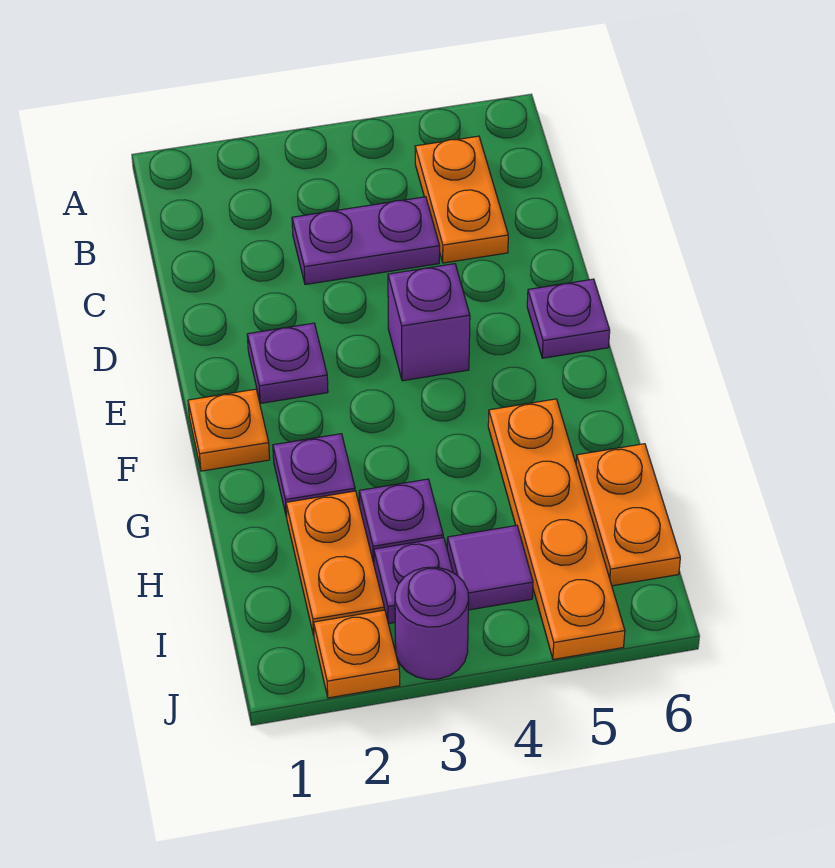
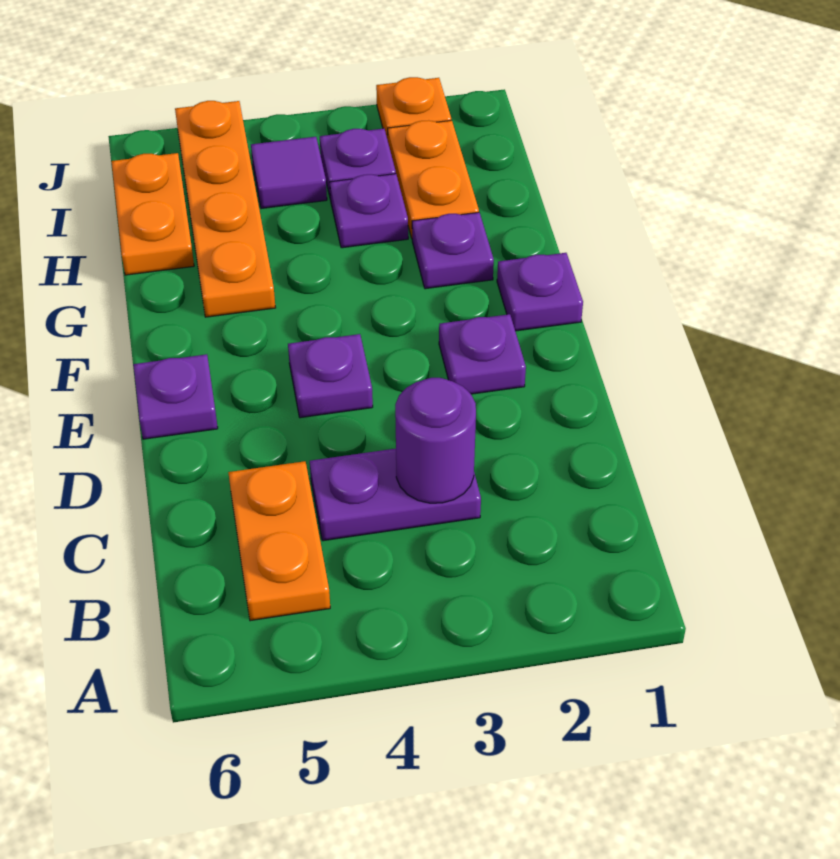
purple 1x1 brick [388,264,470,381] -> purple 1x1 plate [288,334,373,418]
orange 1x1 plate [188,389,270,471] -> purple 1x1 plate [497,253,583,331]
purple 1x1 round brick [395,567,469,679] -> purple 1x1 round brick moved to [395,378,476,503]

